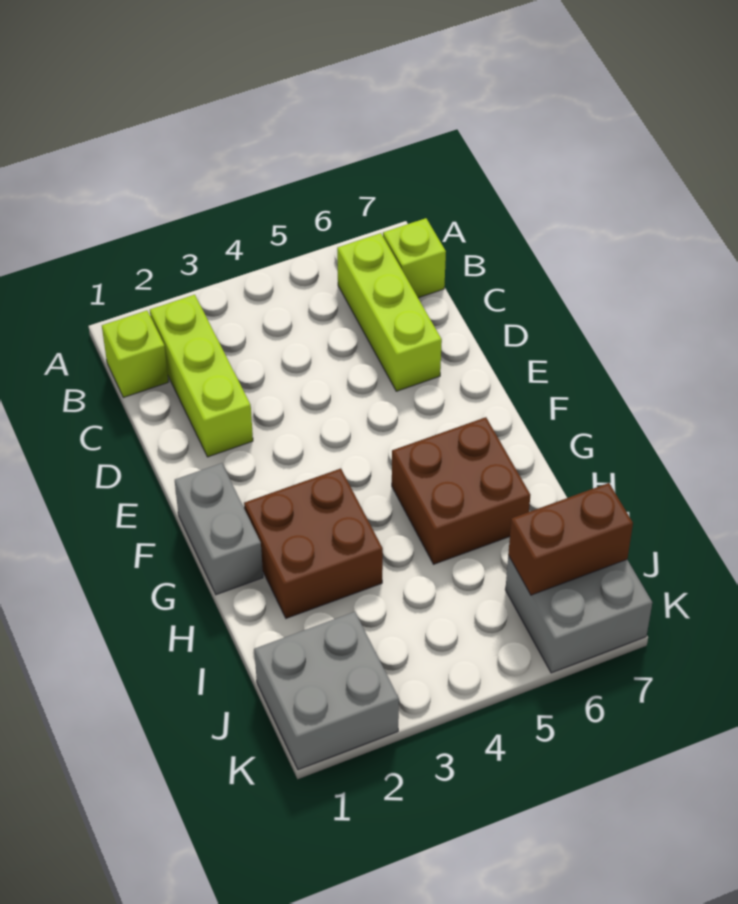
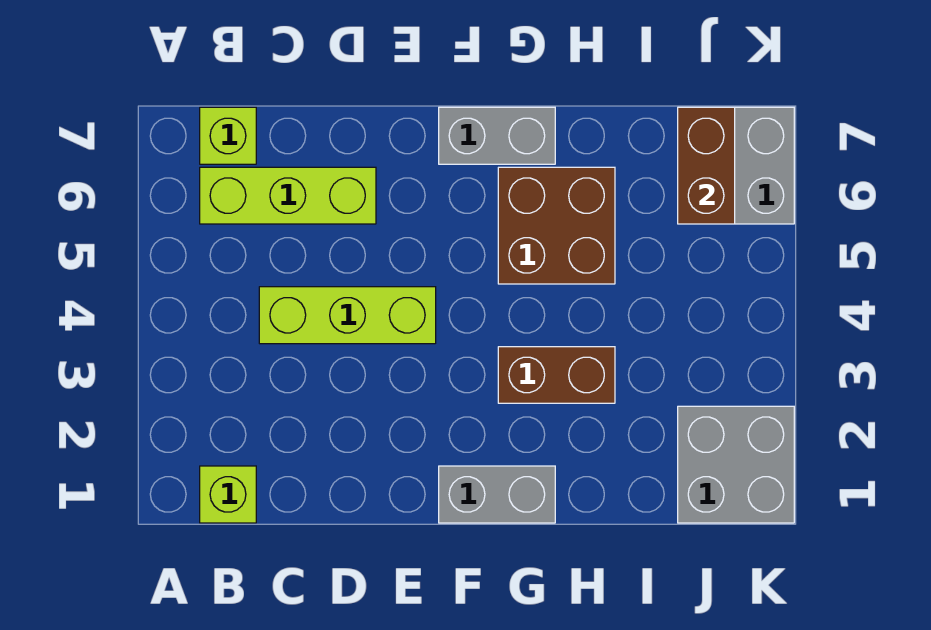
lime 1x3 brick [150,295,253,457] -> lime 1x3 brick moved to [259,287,436,344]
none -> grey 1x2 brick [439,107,555,164]
brown 2x2 brick [244,468,383,618] -> brown 1x2 brick [498,347,615,403]

